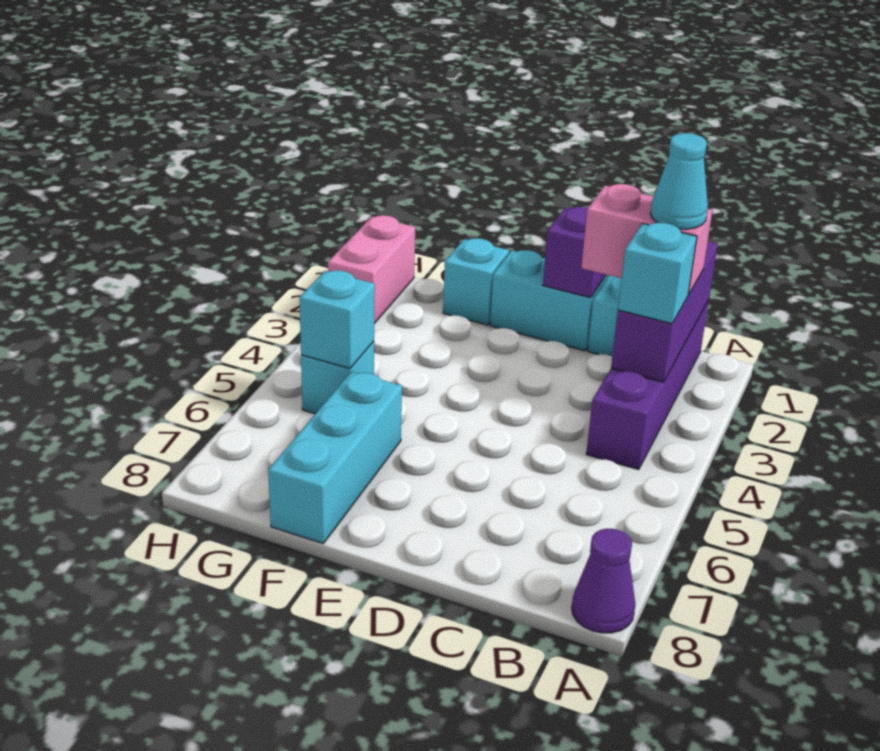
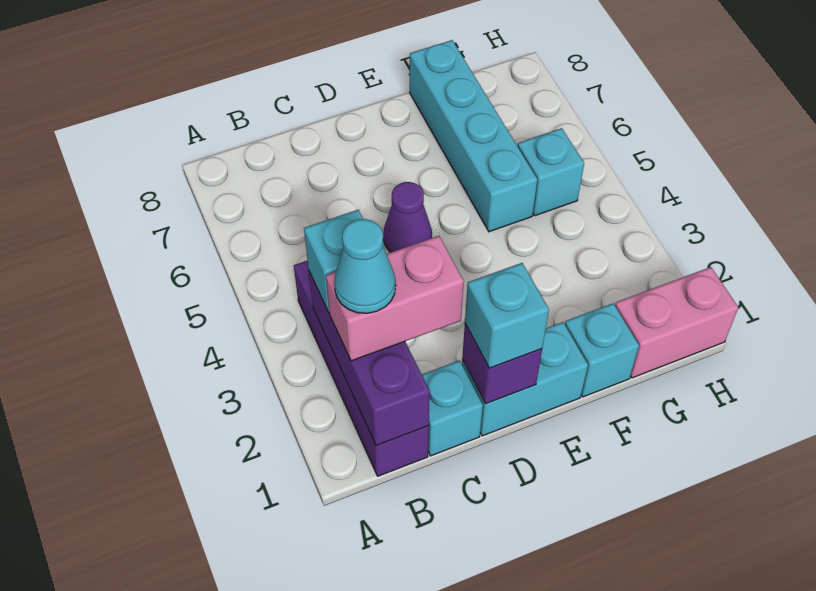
purple 1x1 cone [572,528,635,633] -> purple 1x1 cone moved to [383,182,432,252]
cyan 1x3 brick [268,371,402,544] -> cyan 1x4 brick [410,40,537,232]
cyan 1x1 brick [299,270,375,368] -> cyan 1x1 brick moved to [465,263,549,368]
pink 1x2 brick [328,215,415,323] -> pink 1x2 brick turned to [615,267,738,378]

